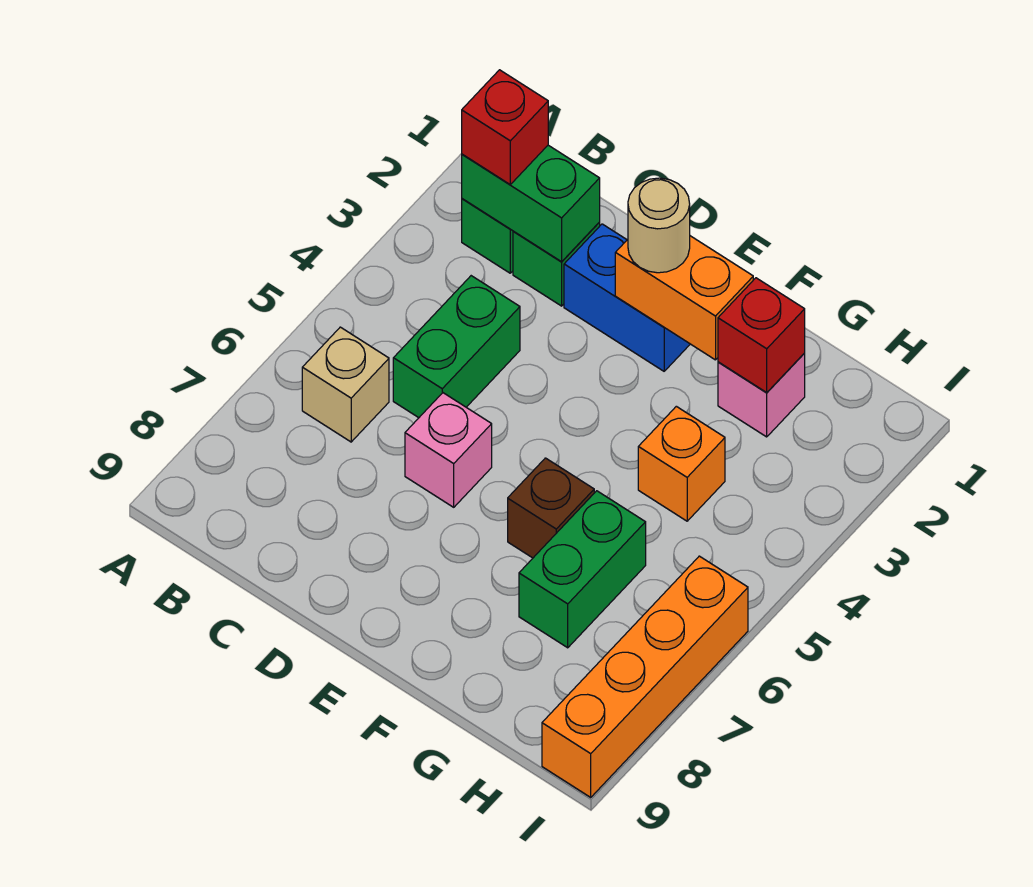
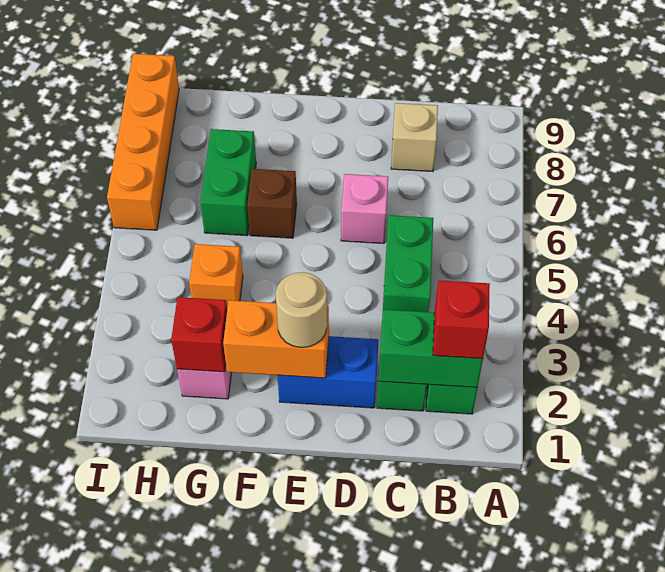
tan 1x1 brick [302,327,389,442] -> tan 1x1 brick moved to [391,103,438,172]

